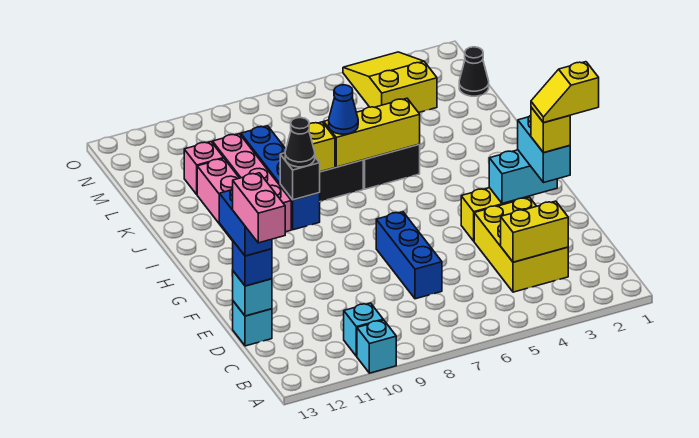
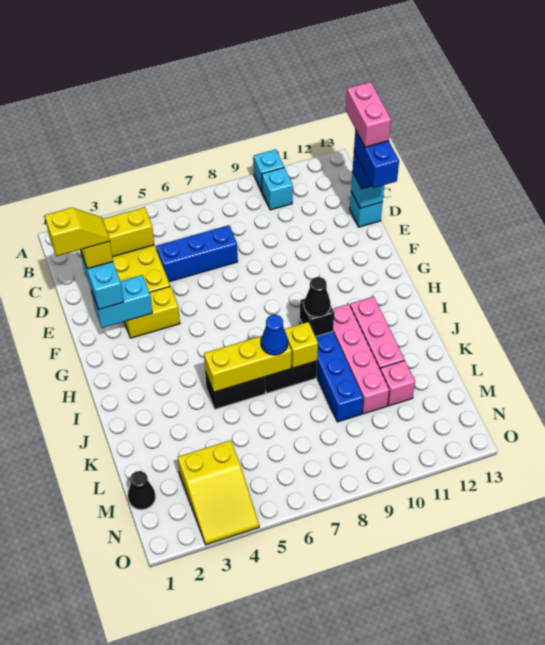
blue 1x3 brick [376,212,442,299] -> blue 1x3 brick turned to [156,225,238,282]

